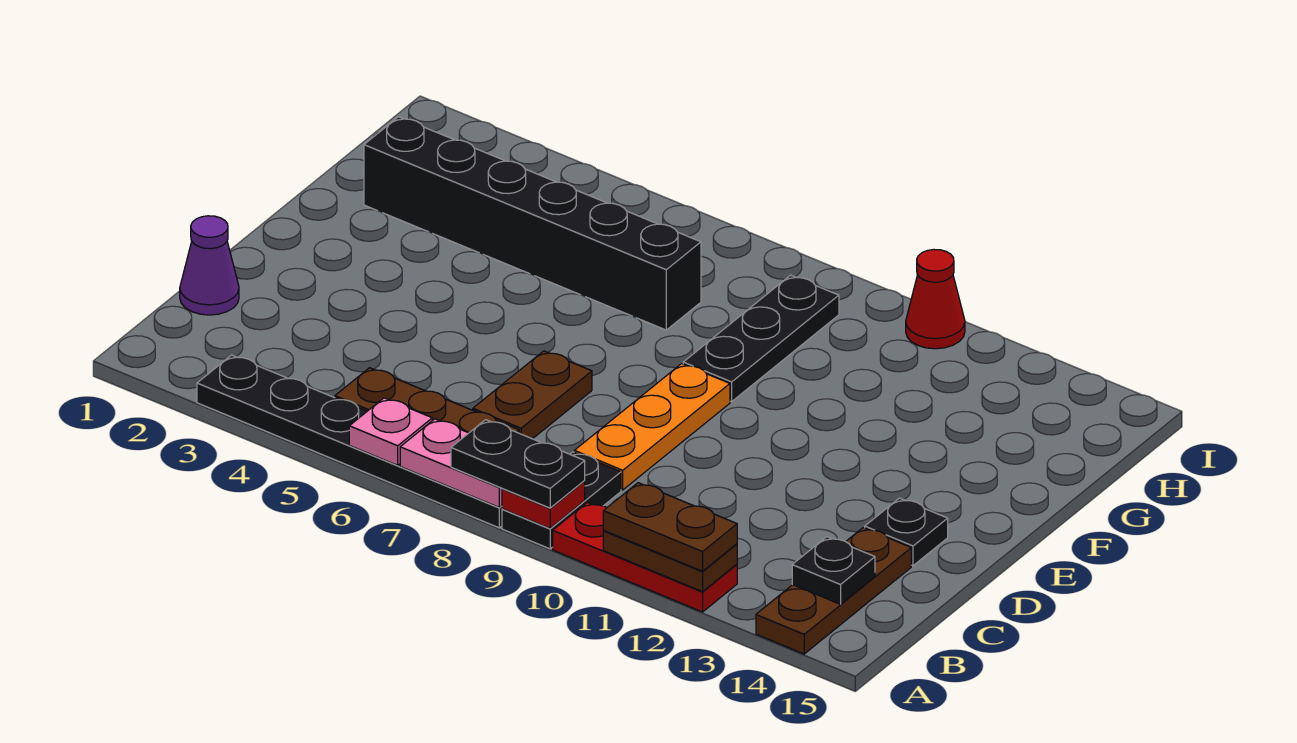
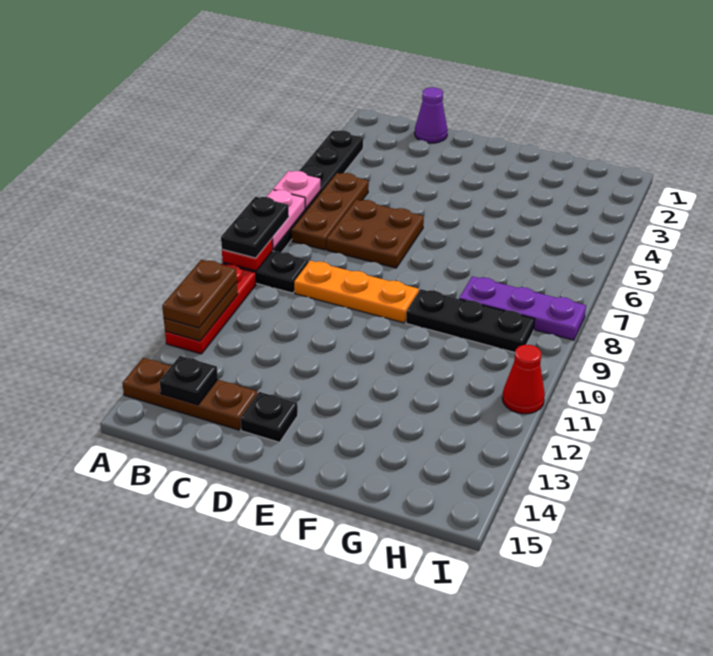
brown 1x2 plate [473,351,592,439] -> brown 2x2 plate [327,200,424,268]
black 1x6 brick [364,117,701,330] -> none
none -> purple 1x3 plate [459,276,586,340]

